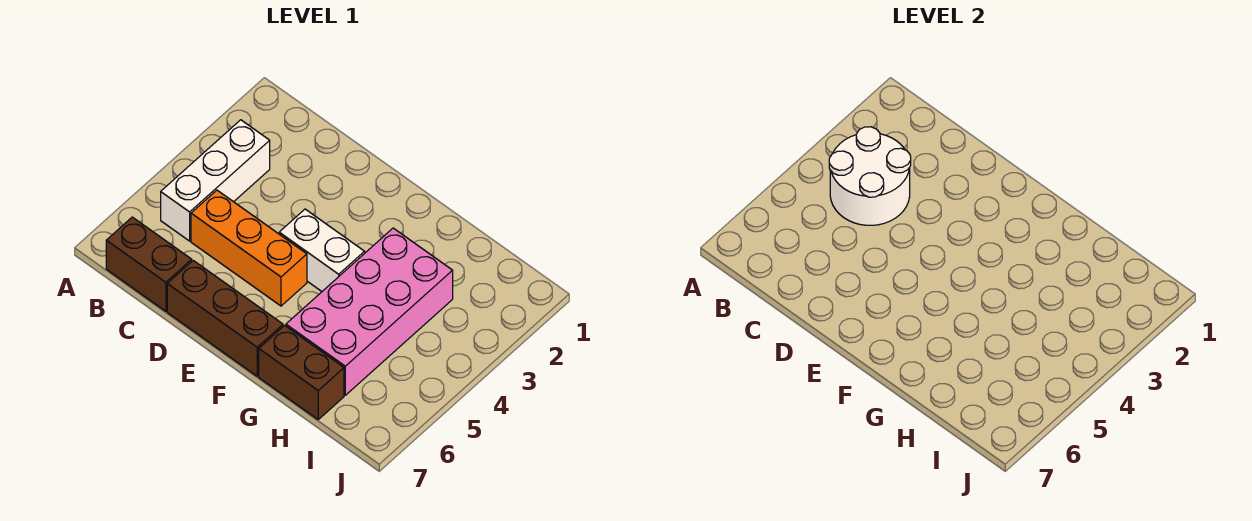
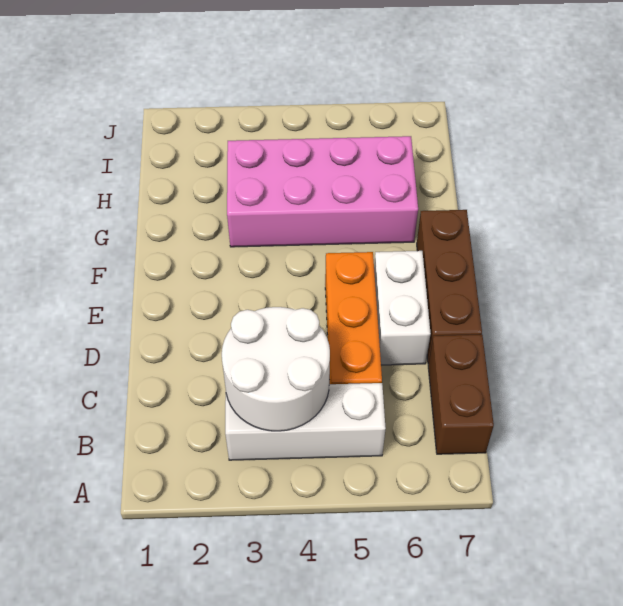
white 1x2 brick [279,209,365,291] -> white 1x2 brick moved to [374,251,431,365]
brown 1x2 brick [259,325,344,419] -> none

